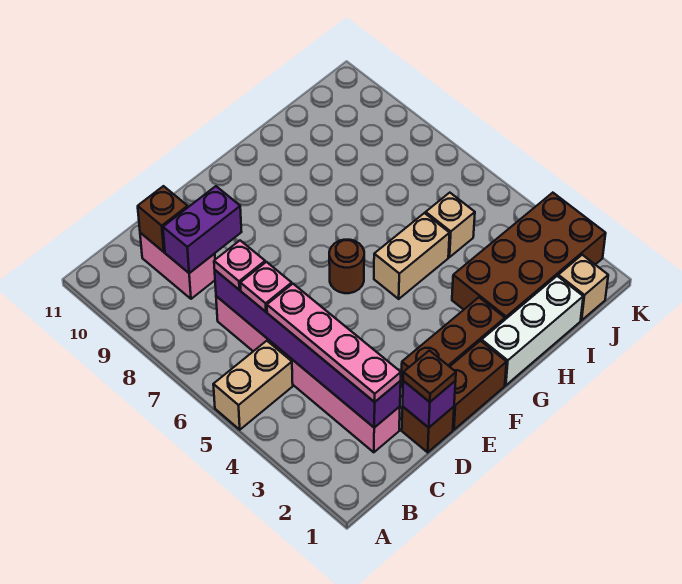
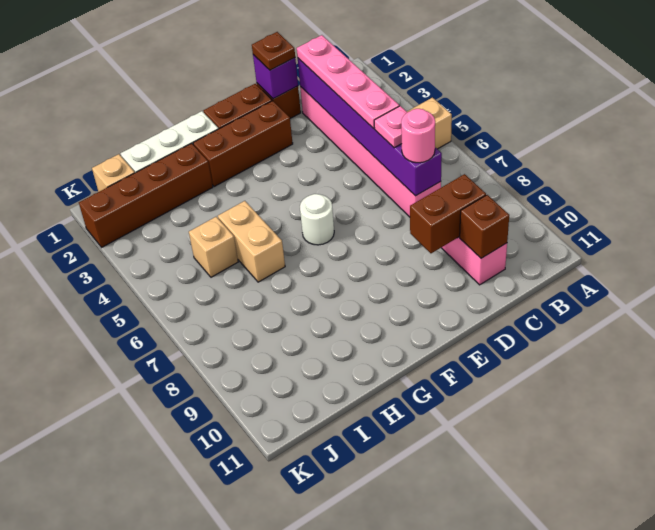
pink 1x1 plate [214,241,265,290] -> pink 1x1 round brick [401,109,435,163]
purple 1x2 brick [163,186,241,273] -> brown 1x2 brick [410,174,486,253]
brown 1x1 round brick [329,240,364,293] -> white 1x1 round brick [300,194,334,245]
tan 1x2 brick [374,213,450,299] -> tan 1x2 brick turned to [218,201,285,282]
brown 2x4 brick [452,193,606,319] -> brown 1x4 brick [79,143,213,247]

